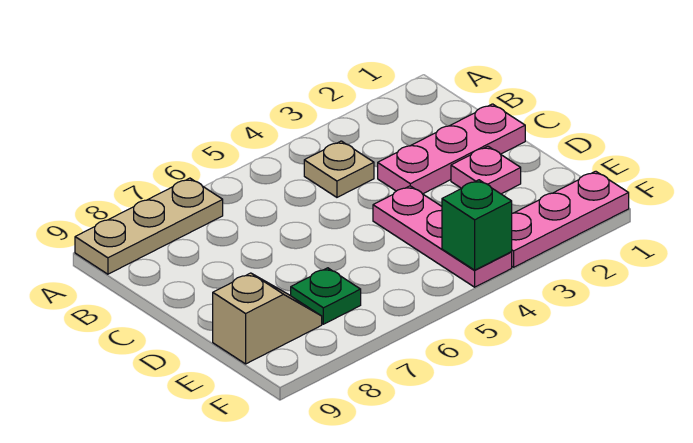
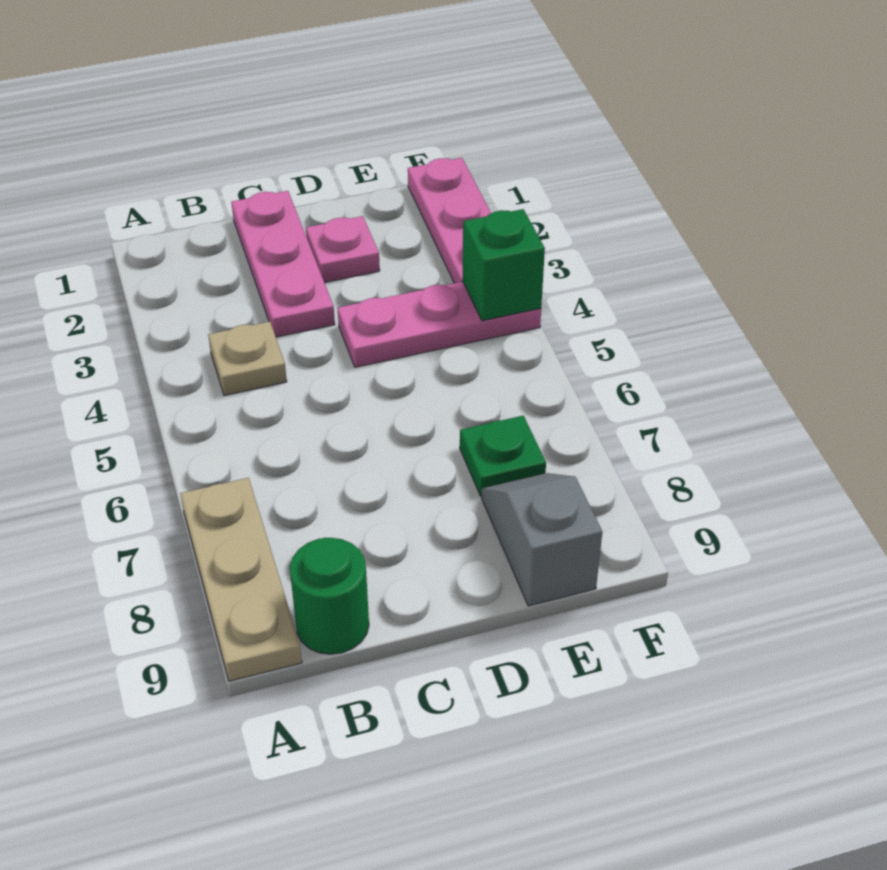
none -> green 1x1 round brick [290,538,369,654]
tan 1x2 slope [213,273,322,364] -> grey 1x2 slope [482,473,602,606]

